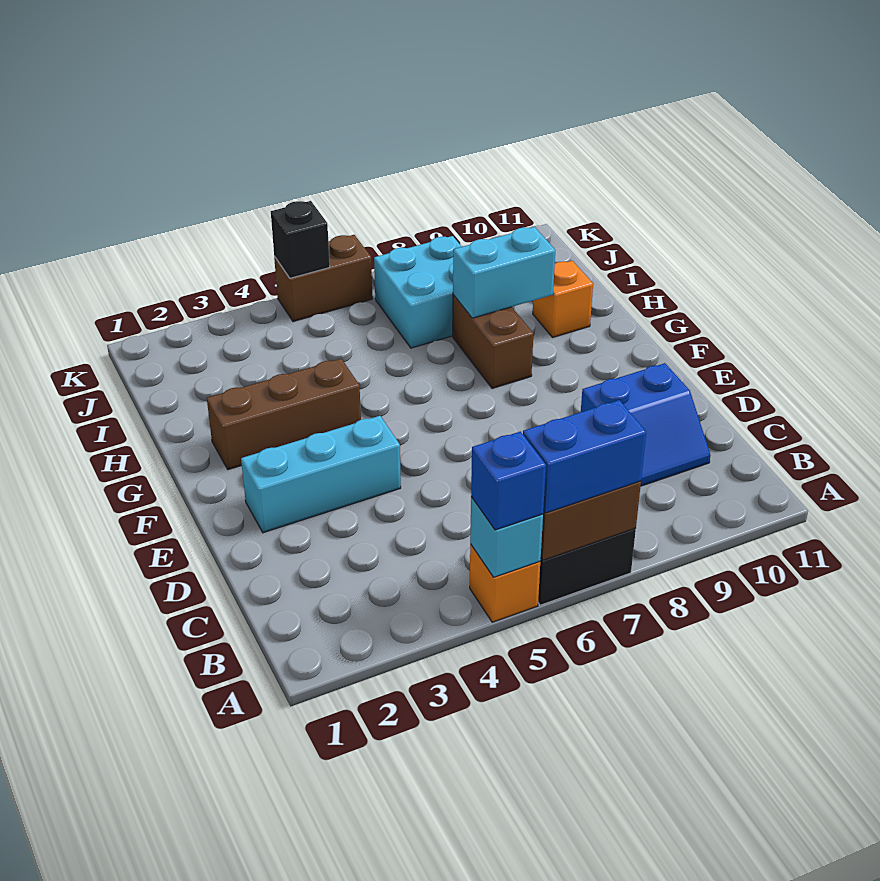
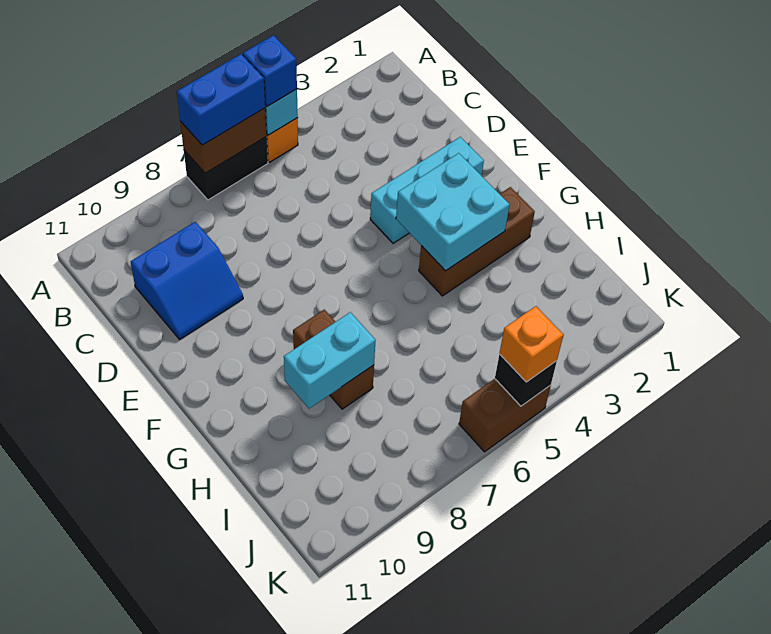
blue 2x2 slope [581,363,711,486] -> blue 2x2 slope turned to [131,222,243,339]
orange 1x1 brick [533,261,593,338] -> orange 1x1 brick moved to [499,306,563,382]
cyan 2x2 brick [374,236,462,348] -> cyan 2x2 brick moved to [396,153,510,271]

